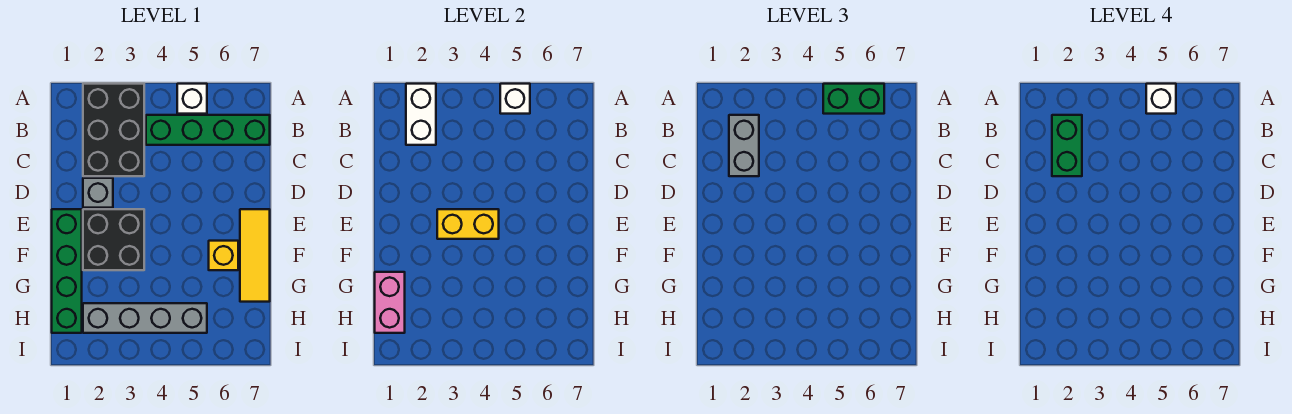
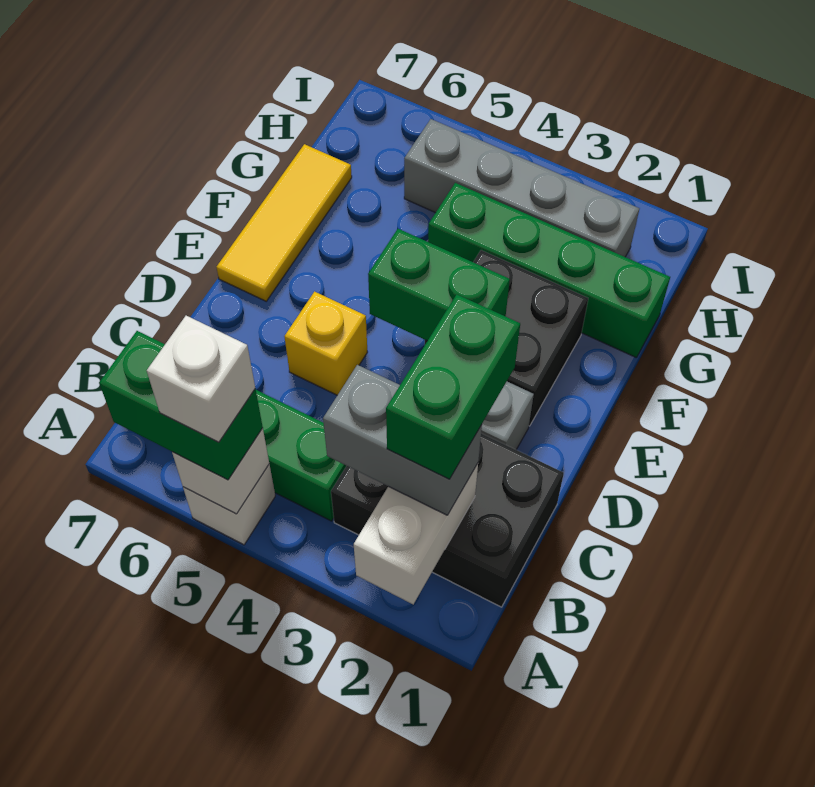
black 2x3 brick [83,84,144,176] -> black 2x3 brick turned to [331,433,564,607]
grey 1x2 brick [729,115,759,176] -> grey 1x2 brick turned to [323,365,482,515]
green 1x4 brick [52,209,82,333] -> green 1x4 brick turned to [428,183,670,358]
yellow 1x2 brick [437,209,499,239] -> green 1x2 brick [368,229,510,341]
yellow 1x1 brick [209,241,238,270] -> yellow 1x1 brick moved to [284,292,367,395]
pink 1x2 brick [375,272,405,333] -> none

